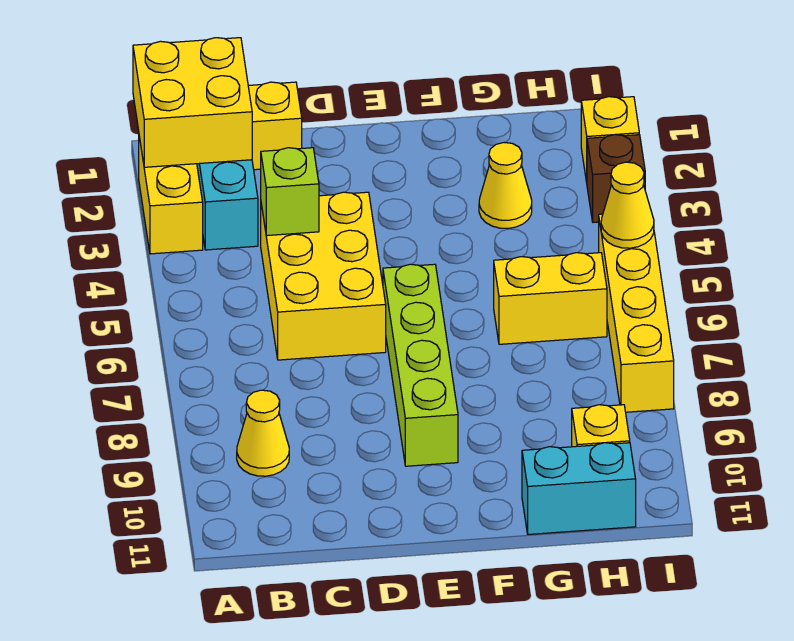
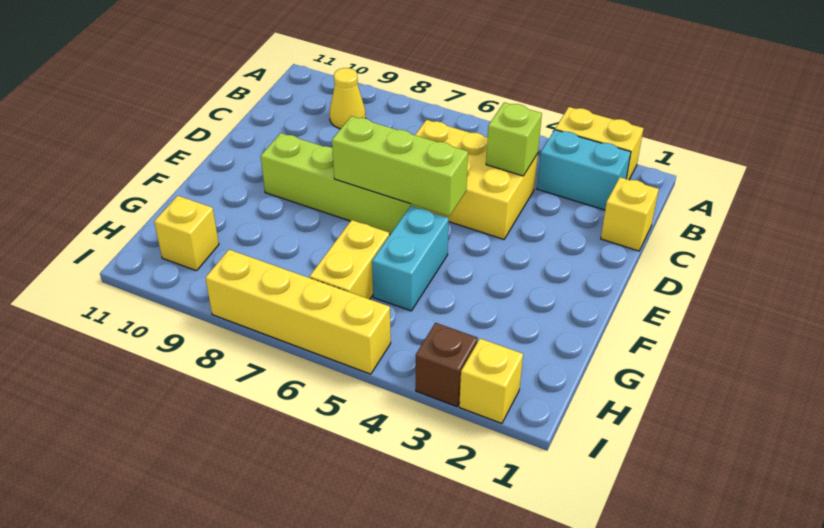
yellow 2x2 brick [133,38,252,167] -> none
none -> lime 1x3 brick [332,116,468,216]
yellow 1x1 cone [479,143,532,228] -> none
cyan 1x2 brick [522,443,636,534] -> cyan 1x2 brick moved to [372,206,449,311]
yellow 1x1 cone [601,162,654,248] -> none

